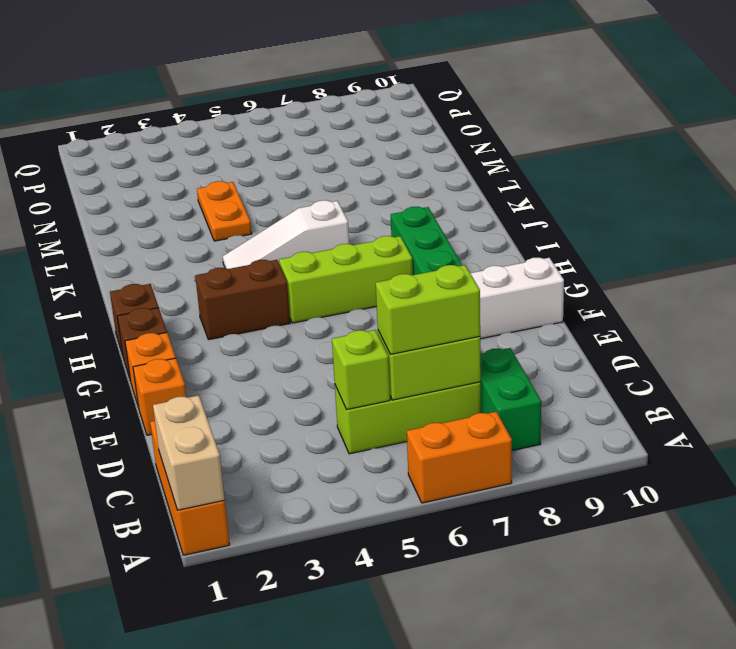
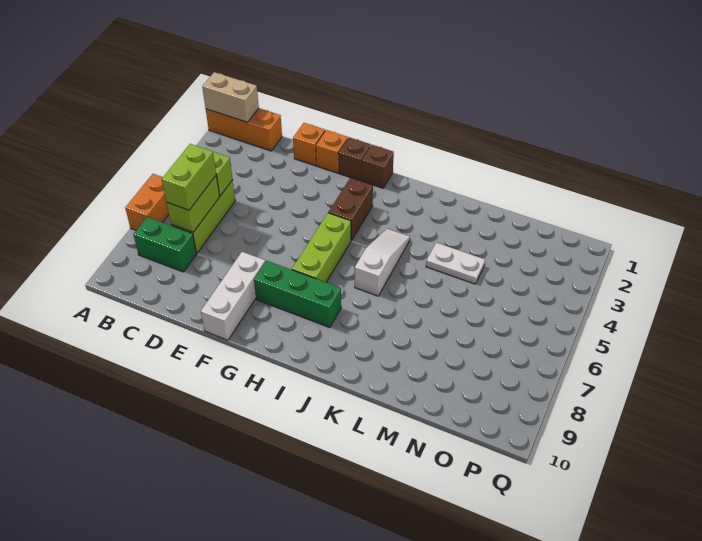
orange 1x2 plate [197,181,252,241] -> white 1x2 plate [426,243,485,284]

